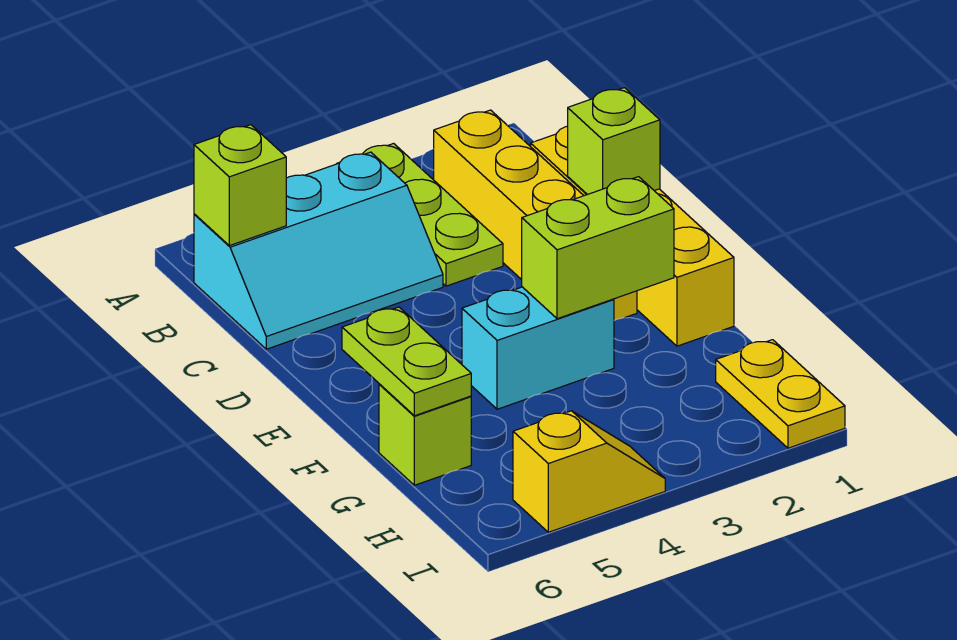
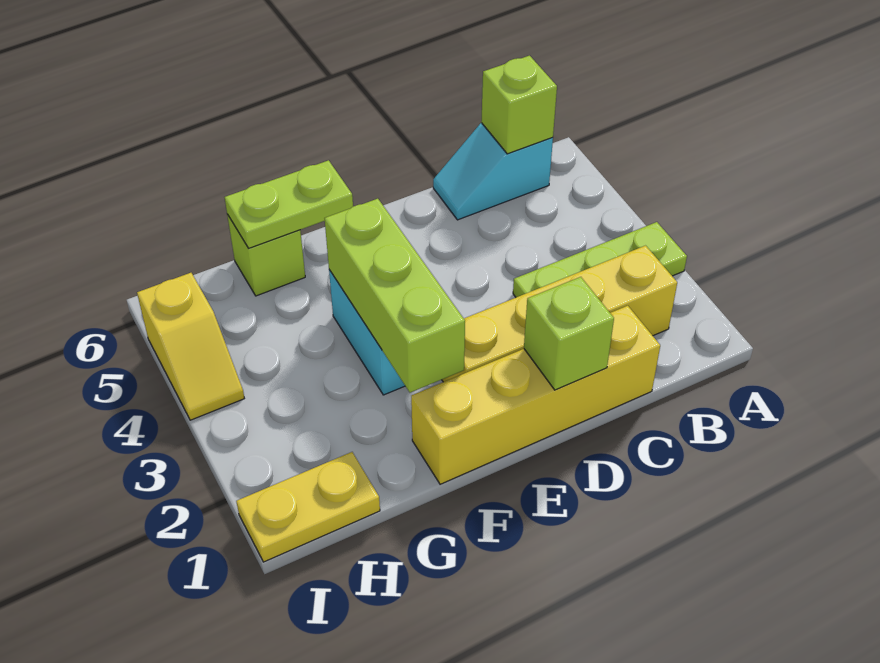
cyan 2x3 slope [194,152,443,349] -> cyan 1x2 slope [433,123,553,220]
lime 1x2 brick [522,177,674,319] -> lime 1x3 brick [325,199,465,393]

